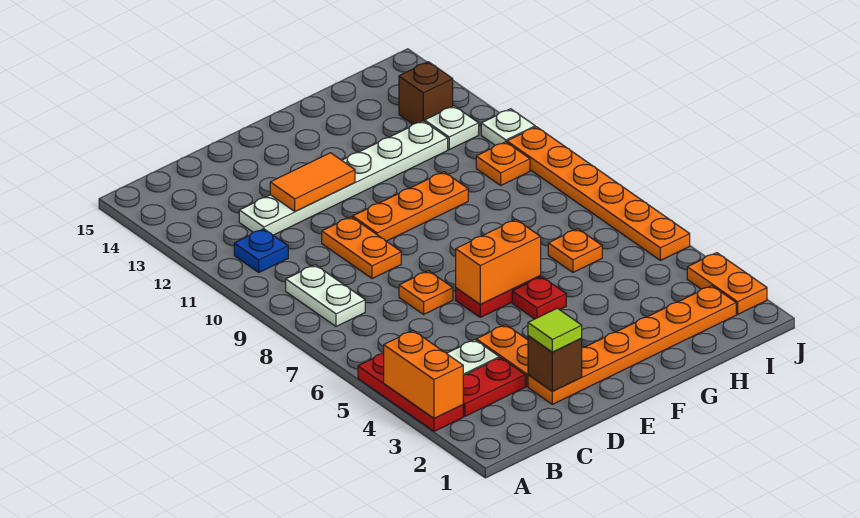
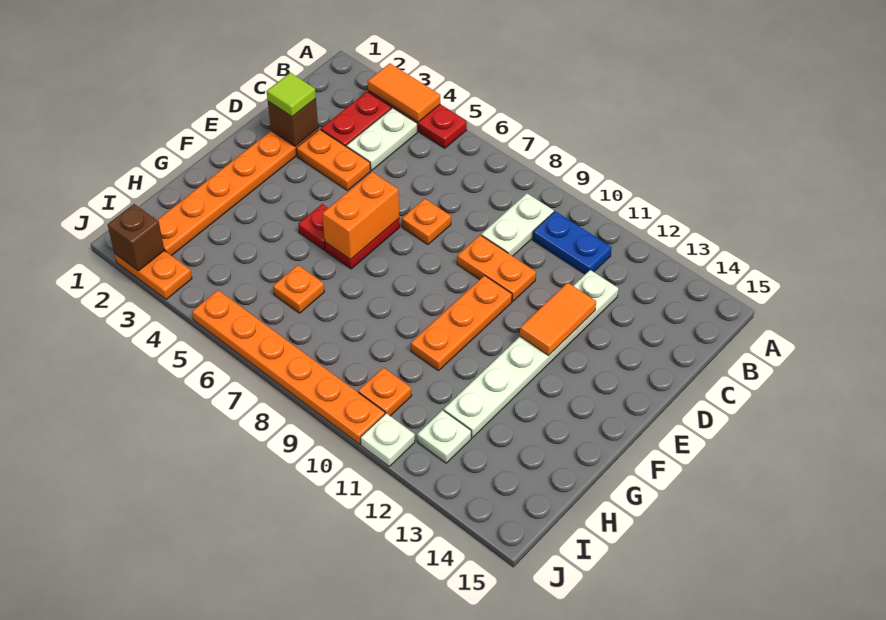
orange 1x2 brick [384,330,463,418] -> orange 1x2 tile [368,63,440,122]
white 1x2 plate [286,265,365,327] -> white 1x2 plate turned to [481,194,554,256]
blue 1x1 plate [234,229,288,272] -> blue 1x2 plate [533,211,612,274]
brown 1x1 brick [399,62,453,124] -> brown 1x1 brick moved to [108,204,164,271]

